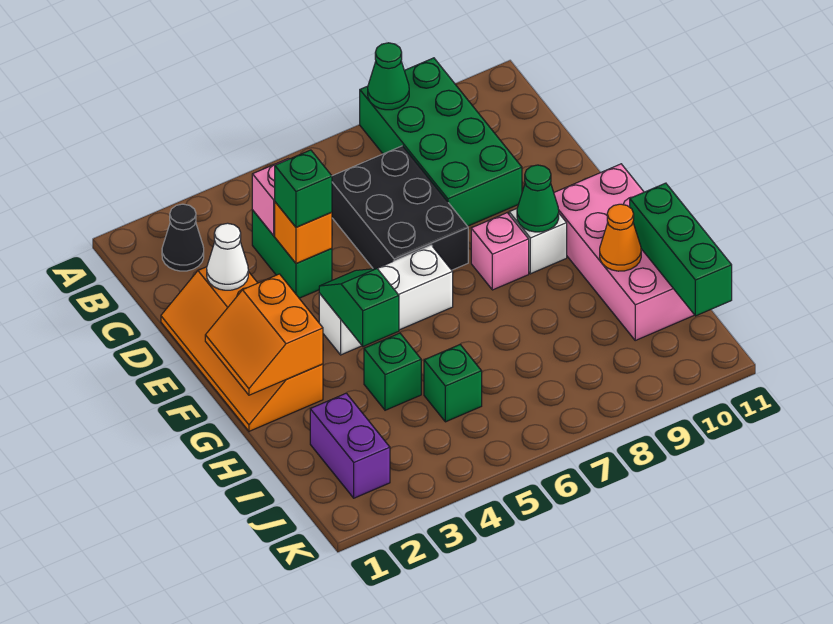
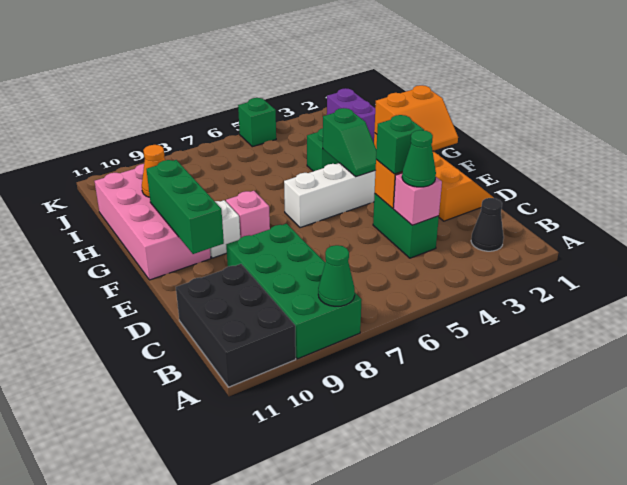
black 2x3 brick [332,146,468,270] -> black 2x3 brick moved to [176,264,296,387]
white 1x1 cone [207,223,248,290] -> none
orange 2x2 slope [205,274,323,395] -> orange 2x2 slope turned to [374,85,458,151]
green 1x1 cone [517,165,559,232] -> green 1x1 cone moved to [402,130,436,187]
green 1x3 brick [630,183,732,316] -> green 1x3 brick moved to [146,160,224,254]
green 1x1 brick [424,345,482,422] -> green 1x1 brick moved to [238,98,276,147]

